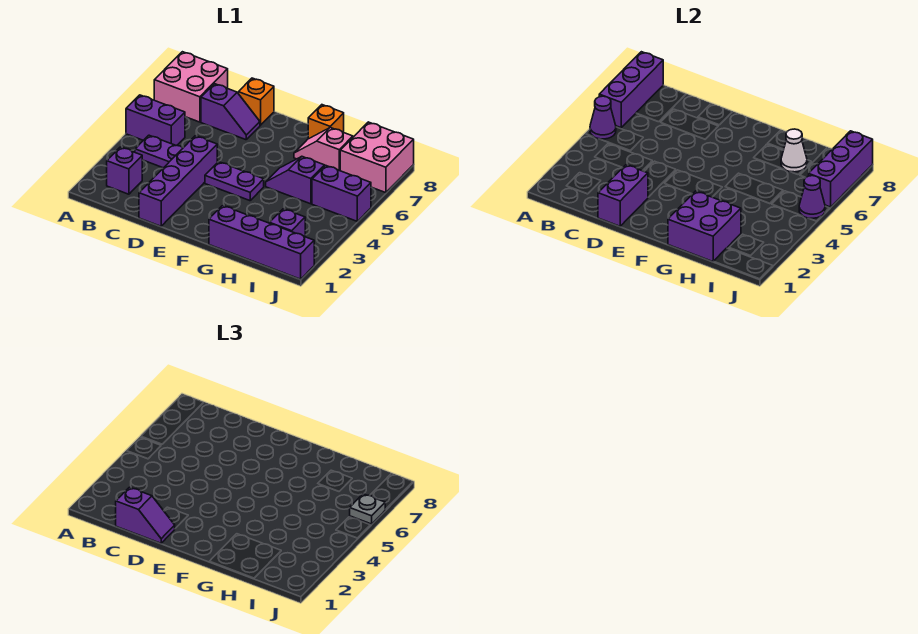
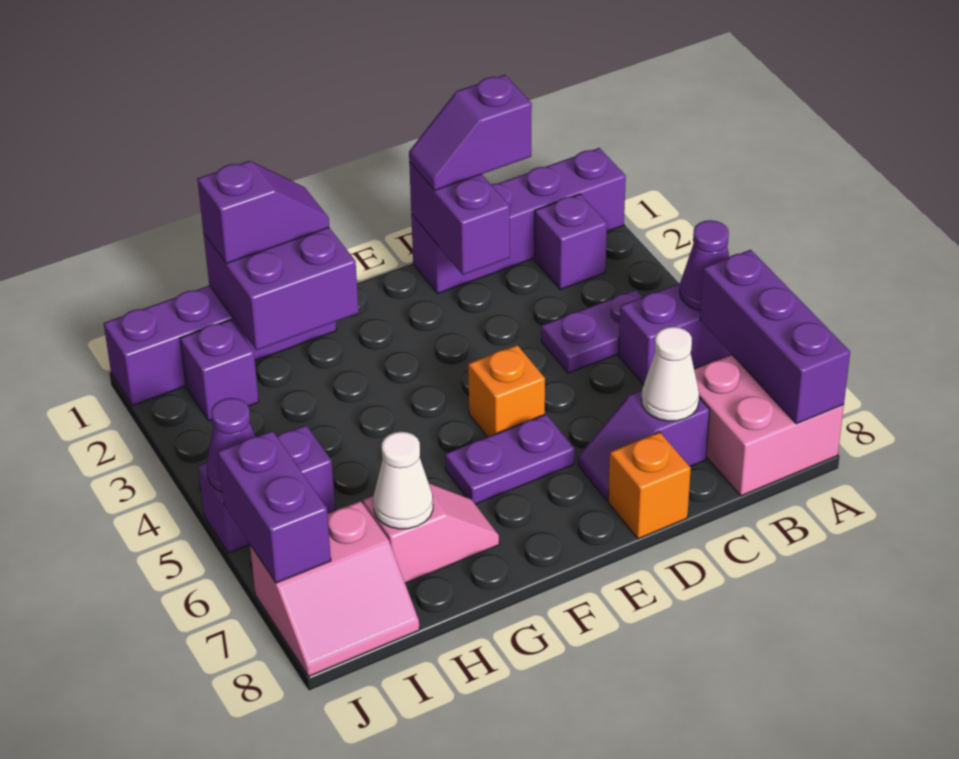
none -> white 1x1 cone [642,327,699,421]
purple 1x4 brick [139,136,217,226] -> purple 1x4 brick turned to [411,148,626,294]
purple 1x2 plate [205,162,264,201] -> purple 1x2 plate moved to [445,414,574,504]
purple 1x2 slope [266,157,324,204] -> purple 1x2 slope moved to [197,161,329,264]
orange 1x1 brick [308,105,344,139] -> orange 1x1 brick moved to [468,345,545,437]
pink 2x2 brick [340,122,414,193] -> pink 2x2 slope [250,501,419,677]
purple 1x3 brick [809,131,873,207] -> purple 1x2 brick [218,431,331,583]
grey 1x1 plate [350,494,385,524] -> none

